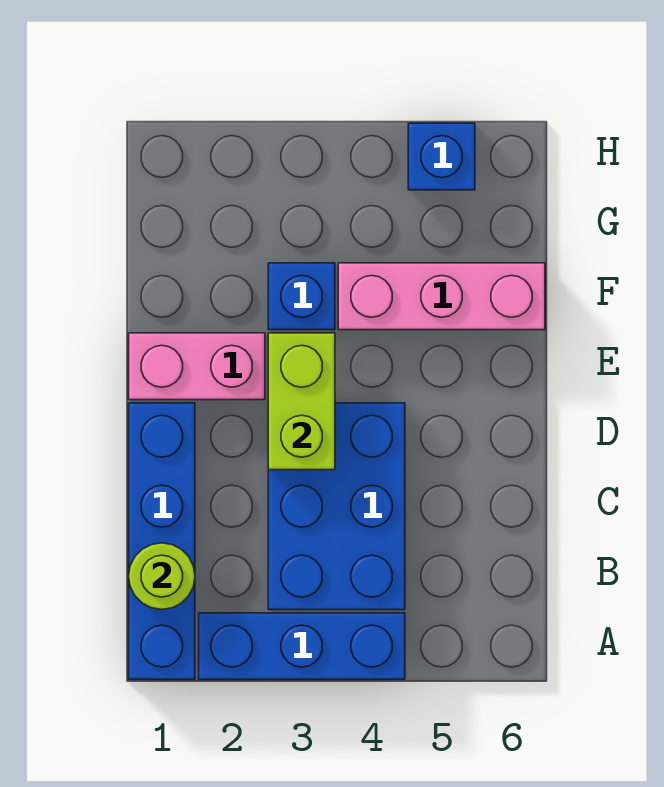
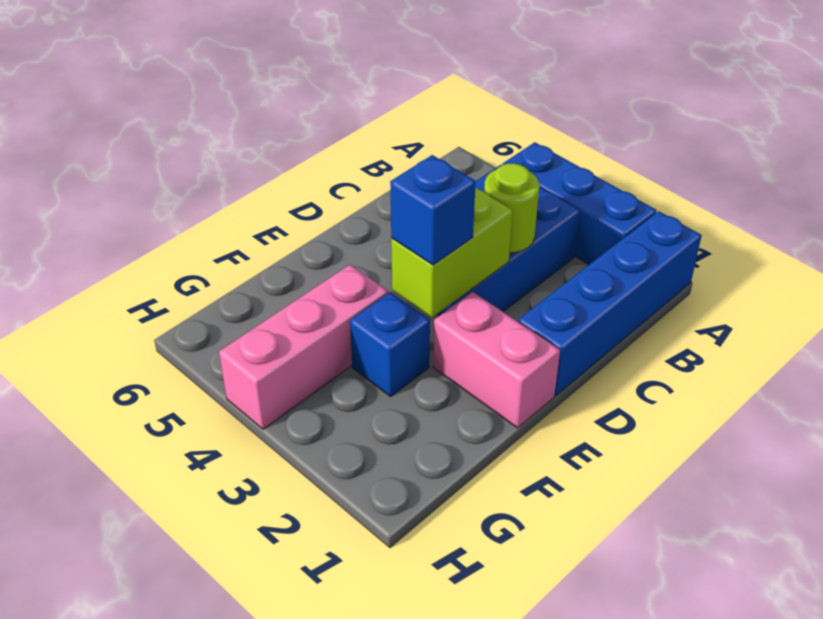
lime 1x1 round brick [129,543,195,609] -> lime 1x1 round brick moved to [484,163,539,253]
pink 1x3 brick [338,263,545,330] -> pink 1x3 brick turned to [219,265,388,429]
blue 1x1 brick [408,123,475,190] -> blue 1x1 brick moved to [390,155,476,265]

